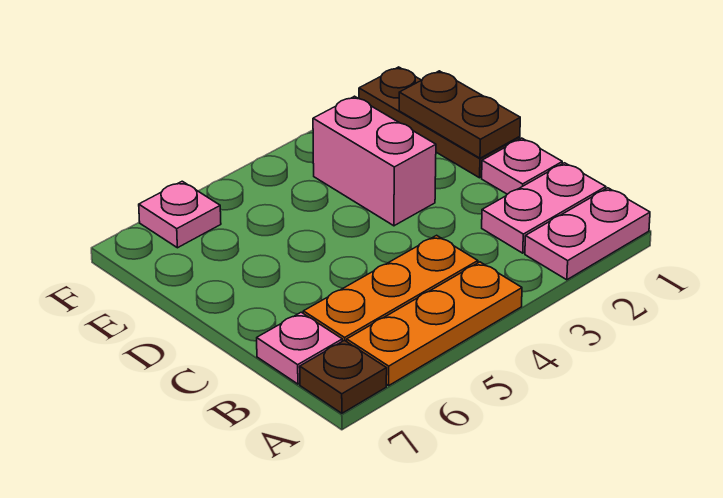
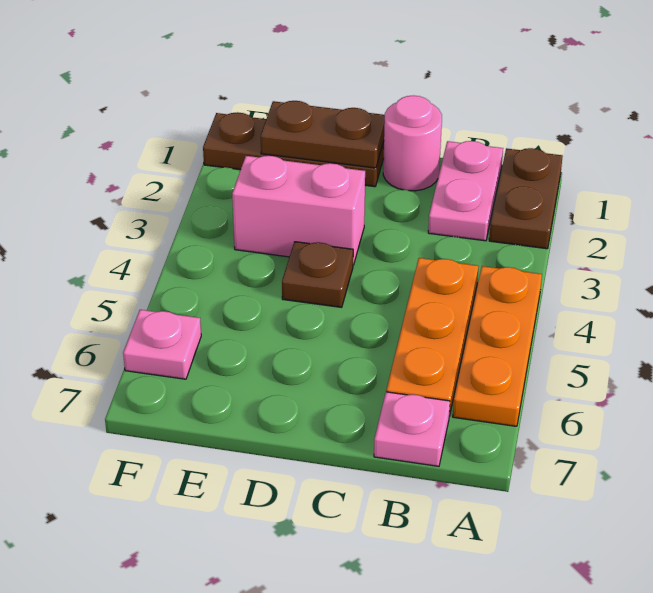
pink 1x2 plate [525,188,650,280] -> brown 1x2 plate [489,148,563,249]
brown 1x1 plate [300,340,387,413] -> brown 1x1 plate moved to [282,242,353,307]
pink 1x1 plate [482,138,562,194] -> pink 1x1 round brick [383,96,442,191]

